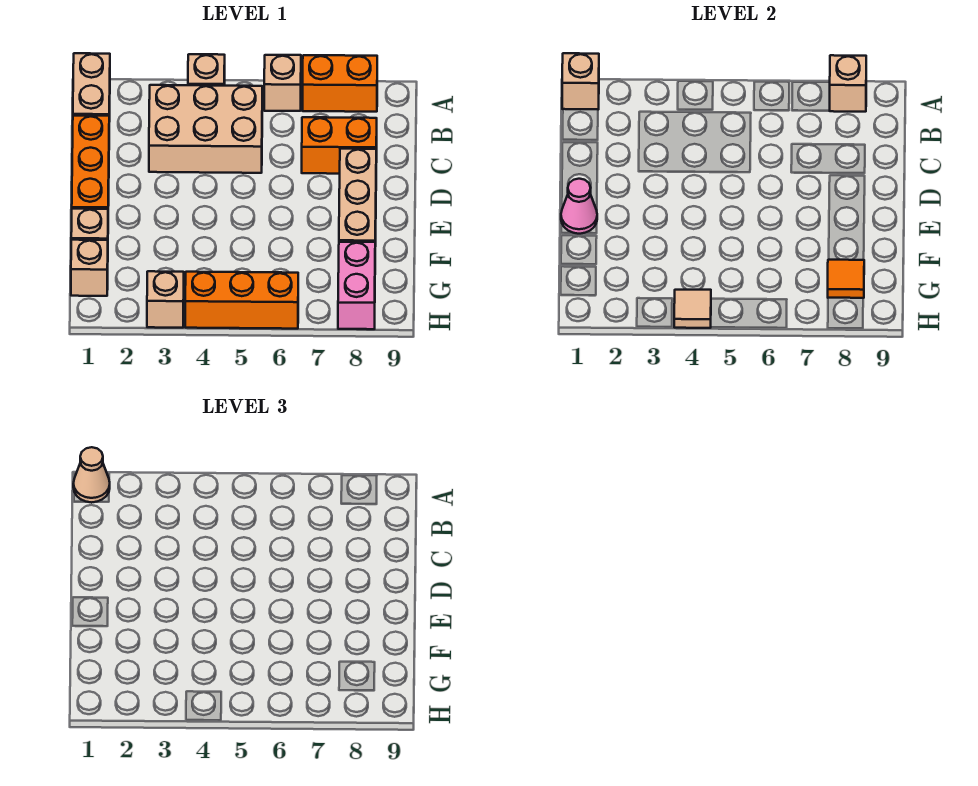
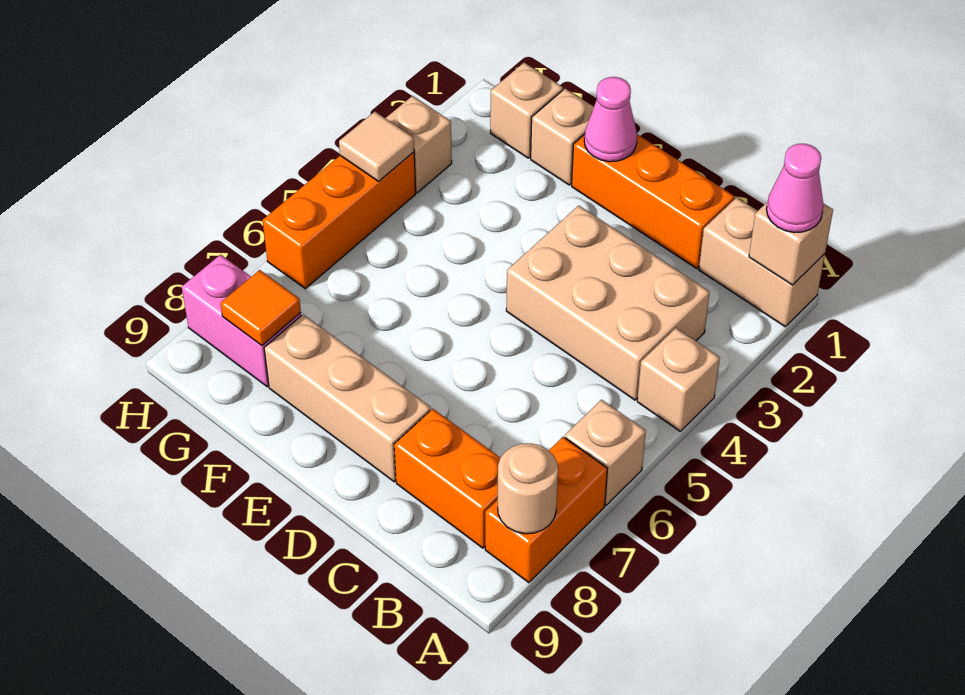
tan 1x1 cone [73,447,110,502] -> pink 1x1 cone [767,144,824,233]
tan 1x1 brick [830,55,866,112] -> tan 1x1 round brick [498,443,558,534]
tan 2x3 brick [149,85,262,173] -> tan 2x3 brick turned to [506,206,710,400]
orange 1x2 brick [302,117,377,174] -> orange 1x2 brick turned to [394,409,500,548]

